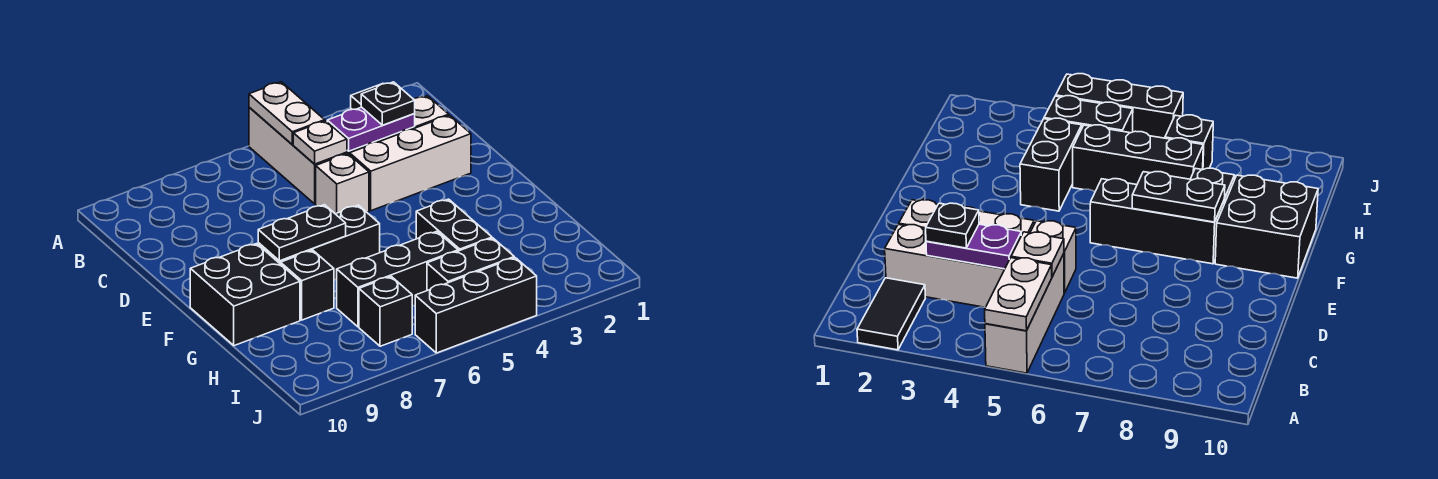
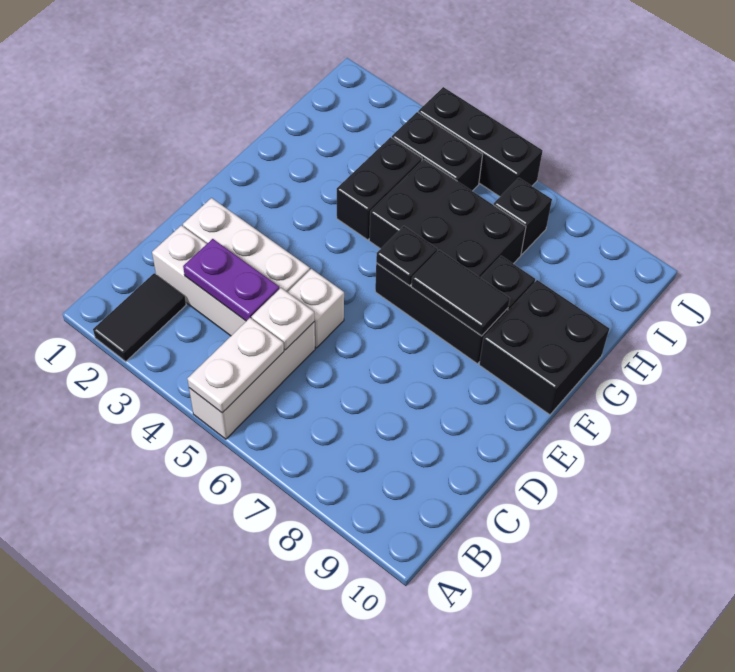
black 1x1 plate [361,82,415,125] -> black 1x1 plate moved to [376,226,437,286]
black 1x2 plate [258,205,346,261] -> black 1x2 tile [411,250,510,336]
black 1x3 brick [337,231,458,327] -> black 2x3 brick [369,160,526,277]

